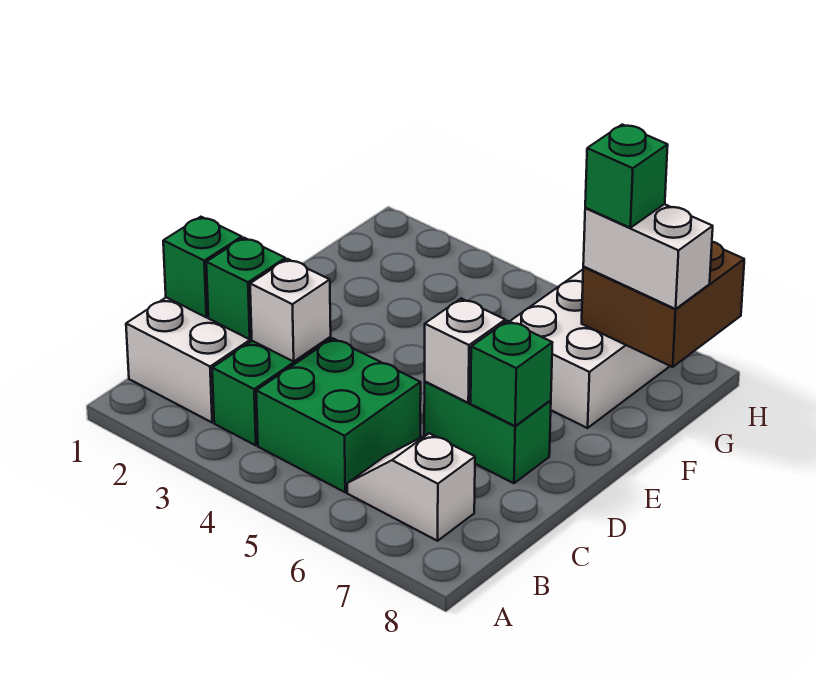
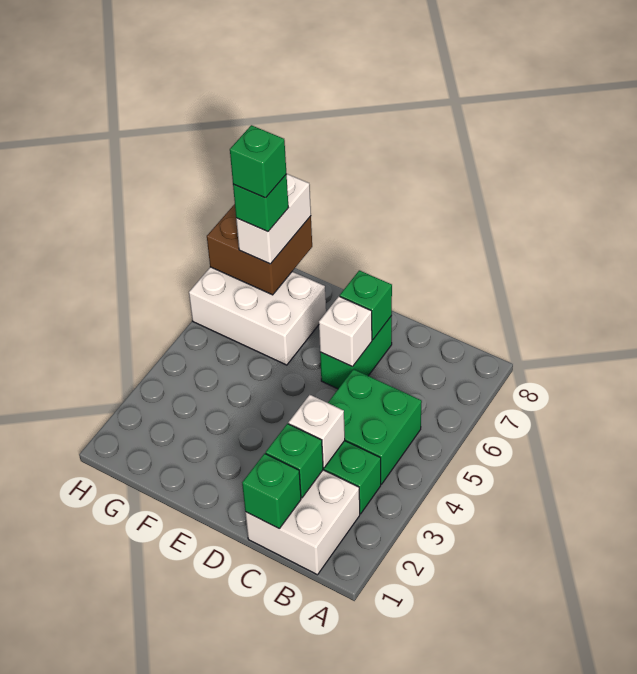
white 1x2 slope [347,433,475,541] -> none
none -> green 1x1 brick [230,125,286,198]

